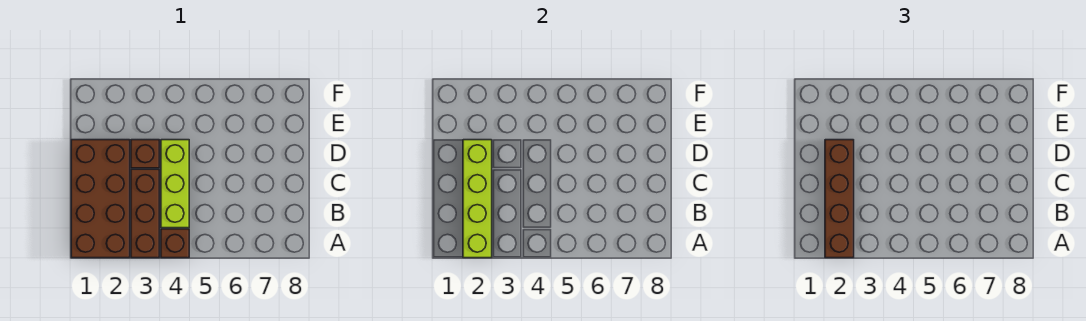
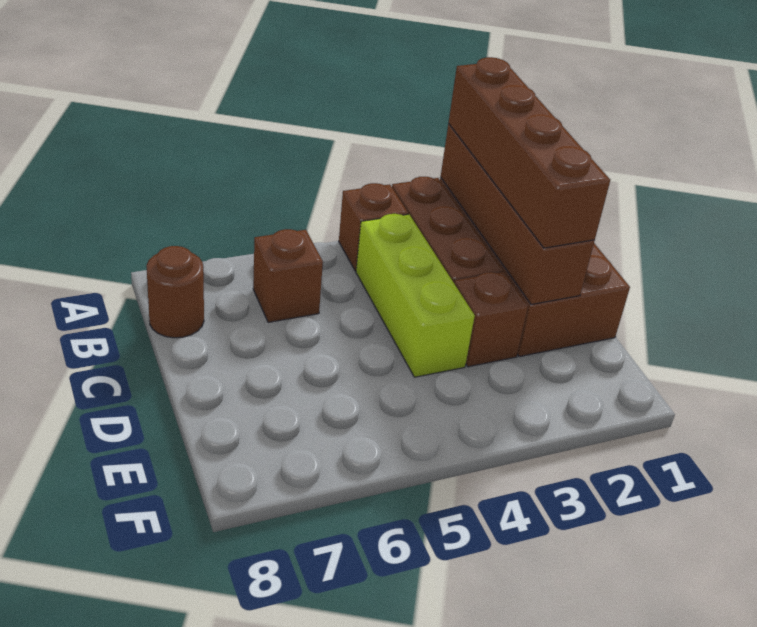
lime 1x4 brick [463,140,492,258] -> brown 1x4 brick [441,124,595,304]
none -> brown 1x1 brick [253,229,323,322]
none -> brown 1x1 round brick [146,246,204,338]

